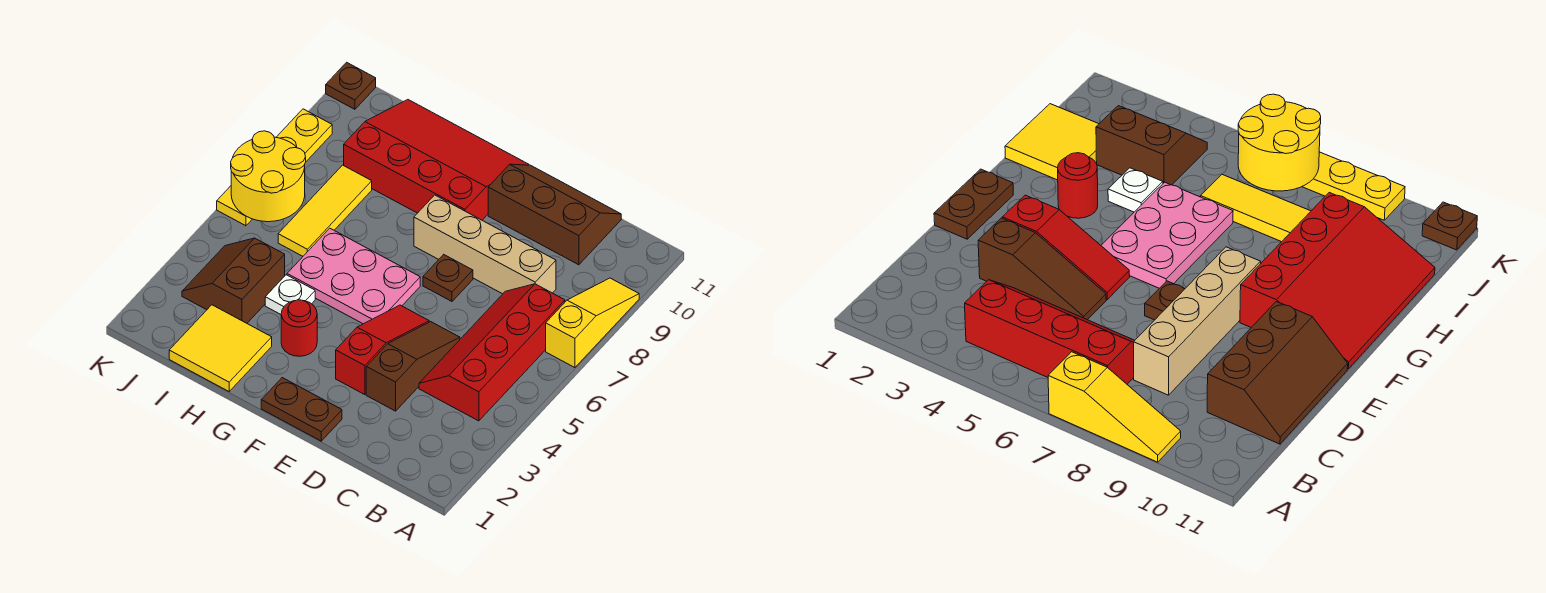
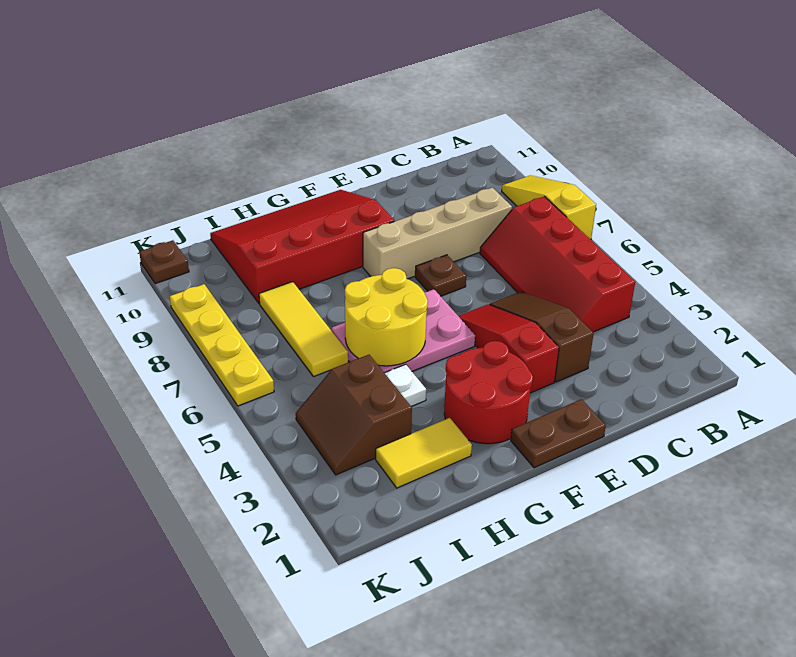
brown 2x3 slope [488,164,621,265] -> none
red 1x1 round brick [281,300,317,356] -> red 2x2 round brick [444,341,533,444]
yellow 2x2 tile [169,305,272,391] -> yellow 1x2 tile [376,418,472,488]
yellow 2x2 round brick [231,131,306,222] -> yellow 2x2 round brick moved to [345,268,428,366]

